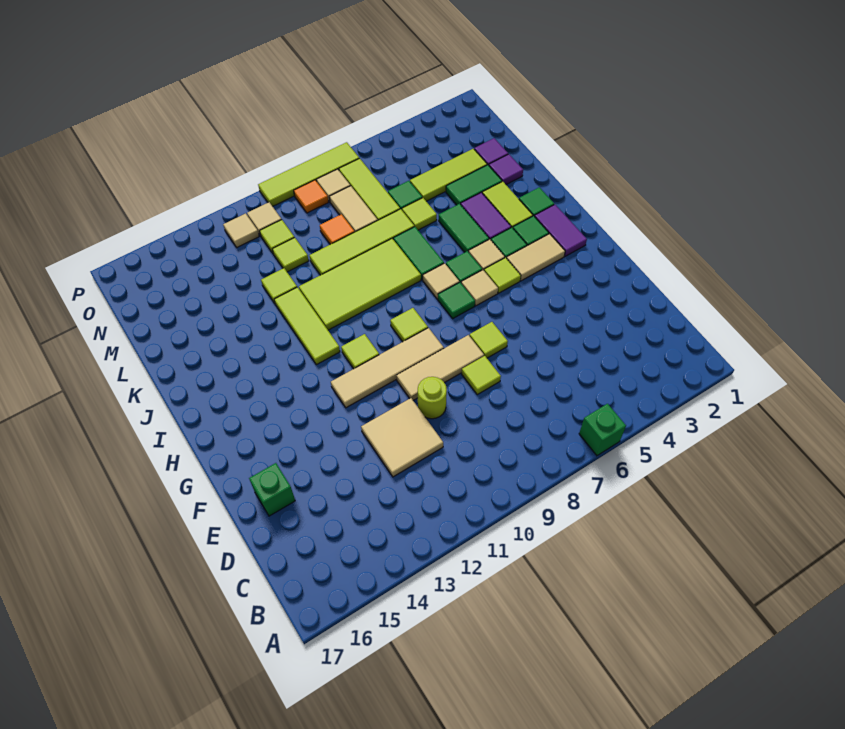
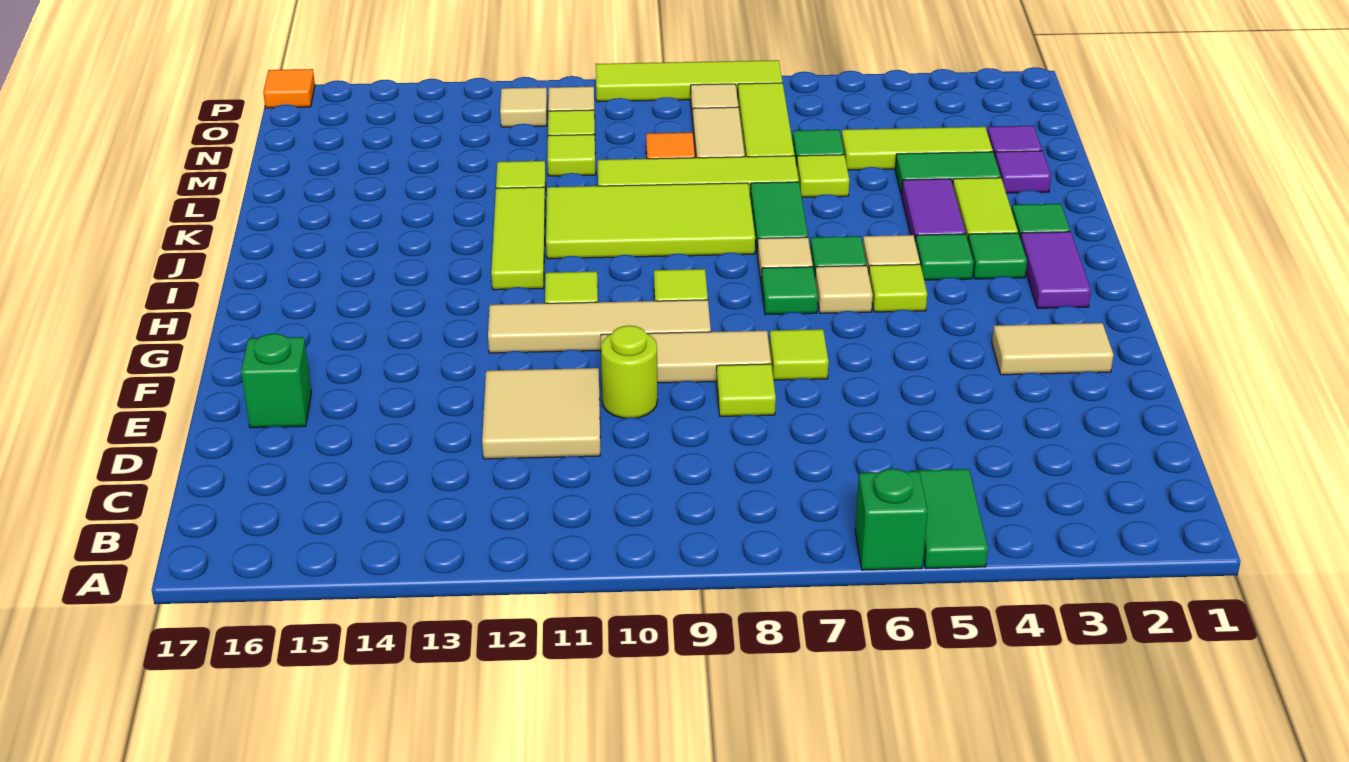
tan 1x2 tile [507,234,565,281] -> tan 1x2 tile moved to [992,323,1114,375]
green 1x2 tile [439,204,489,252] -> green 1x2 tile moved to [911,469,988,569]
orange 1x1 tile [294,180,328,213] -> orange 1x1 tile moved to [263,69,315,108]

